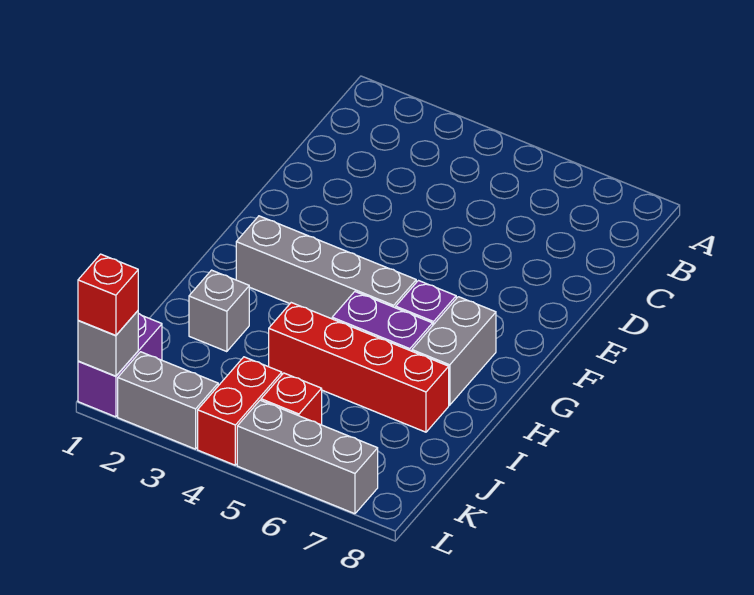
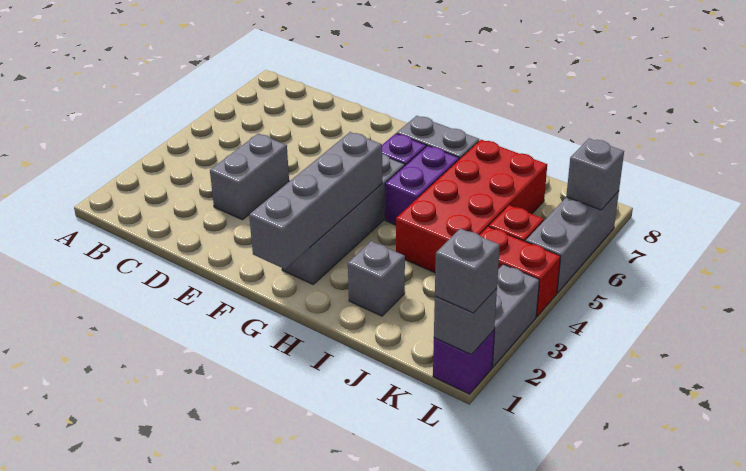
none -> grey 1x2 brick [210,134,289,220]
none -> grey 1x4 brick [249,132,382,269]
red 1x4 brick [269,303,449,432] -> red 2x4 brick [396,140,547,273]
purple 1x2 brick [78,313,162,417] -> purple 1x1 brick [433,330,494,394]
red 1x1 brick [78,254,138,335] -> grey 1x1 brick [435,229,500,313]
none -> grey 1x1 brick [566,139,624,210]

